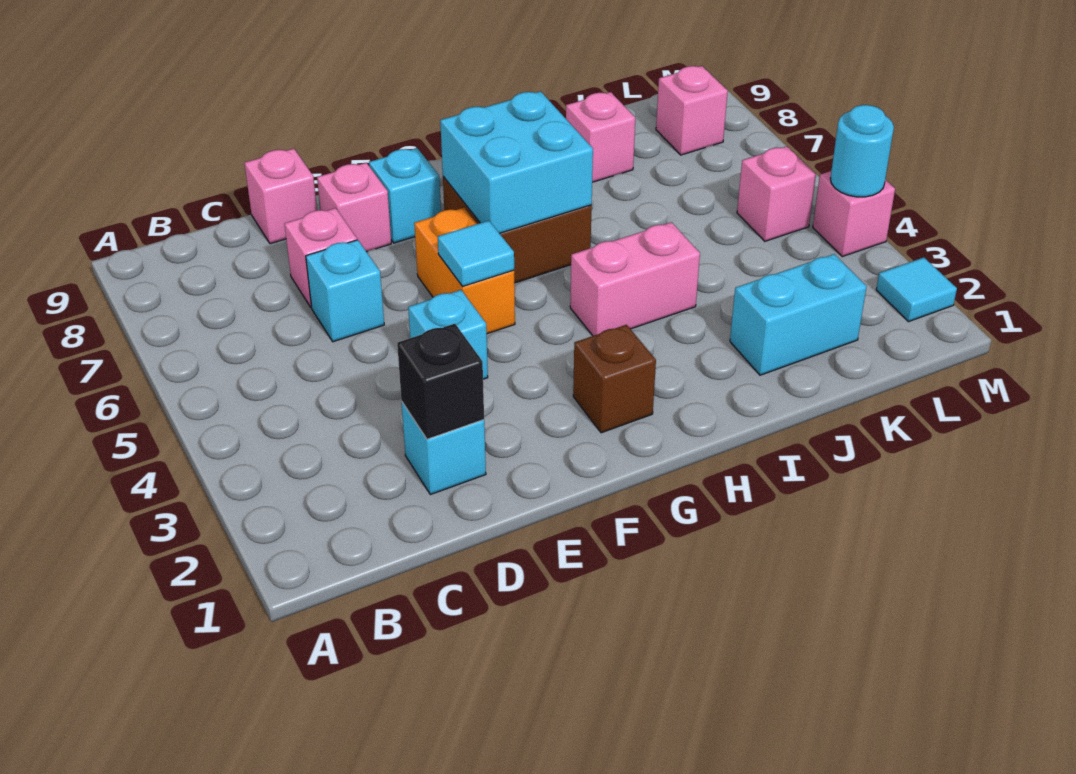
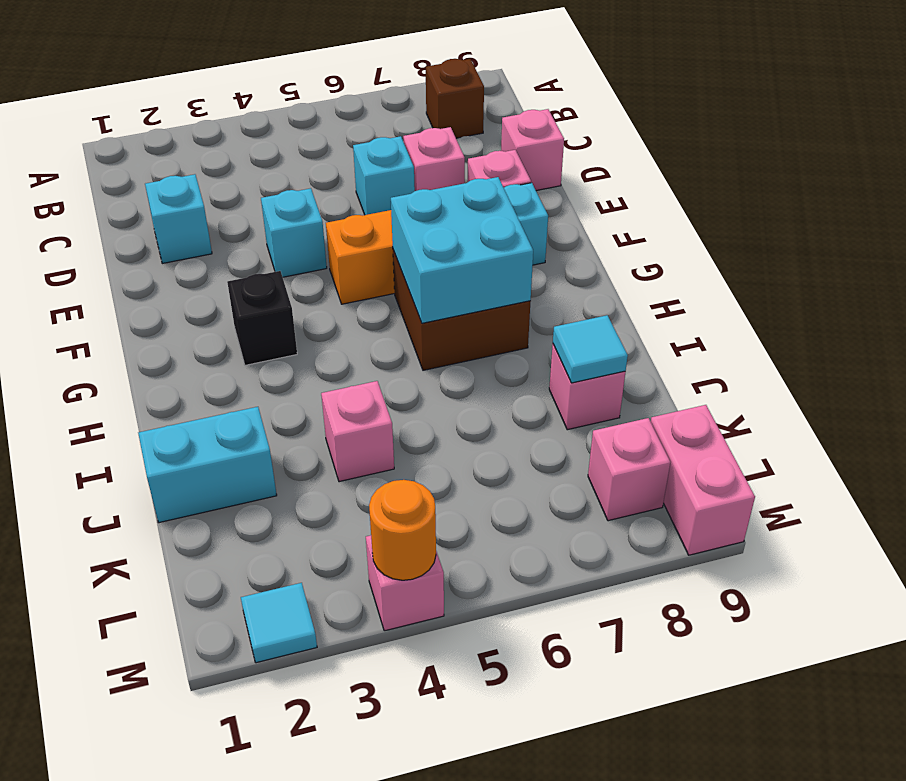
black 1x1 brick [397,324,484,439] -> black 1x1 brick moved to [227,271,297,365]
cyan 1x1 tile [438,221,514,286] -> cyan 1x1 tile moved to [553,315,628,383]
brown 1x1 brick [573,325,656,433] -> brown 1x1 brick moved to [426,59,484,138]
pink 1x2 brick [570,222,700,336] -> pink 1x2 brick moved to [651,405,755,555]
cyan 1x2 brick [730,254,867,375] -> cyan 1x2 brick turned to [138,407,277,523]
pink 1x1 brick [737,146,816,241] -> pink 1x1 brick moved to [321,381,394,482]
cyan 1x1 round brick [830,105,894,197] -> orange 1x1 round brick [369,480,436,580]

